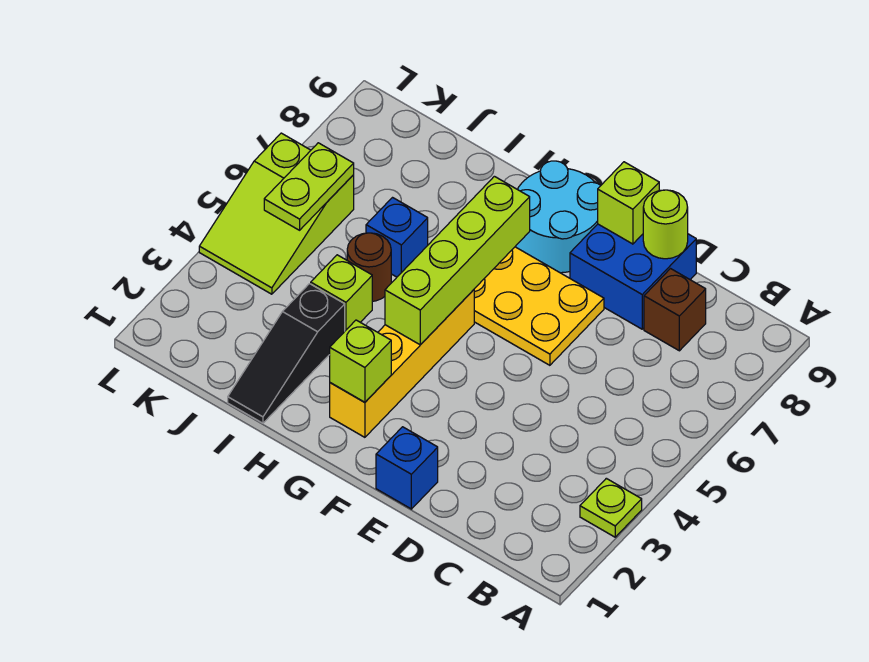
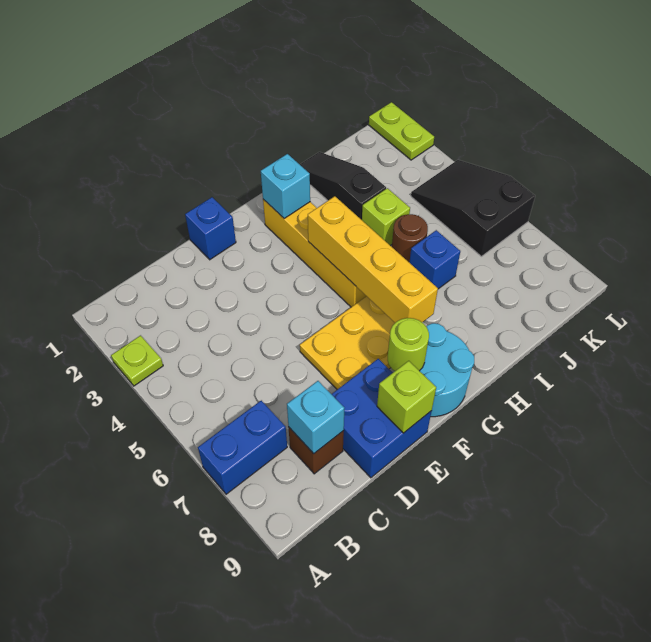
none -> blue 1x2 brick [198,401,287,494]
none -> cyan 1x1 brick [287,381,344,454]
lime 1x1 round brick [643,190,688,259] -> lime 1x1 round brick moved to [388,318,429,371]
lime 1x1 brick [330,320,391,402] -> cyan 1x1 brick [261,154,310,218]
lime 1x4 brick [385,176,530,345] -> yellow 1x4 brick [308,196,438,323]
lime 2x3 slope [199,133,354,294] -> black 2x3 slope [411,160,535,256]
lime 1x2 plate [264,143,354,230] -> lime 1x2 plate moved to [369,102,434,160]

